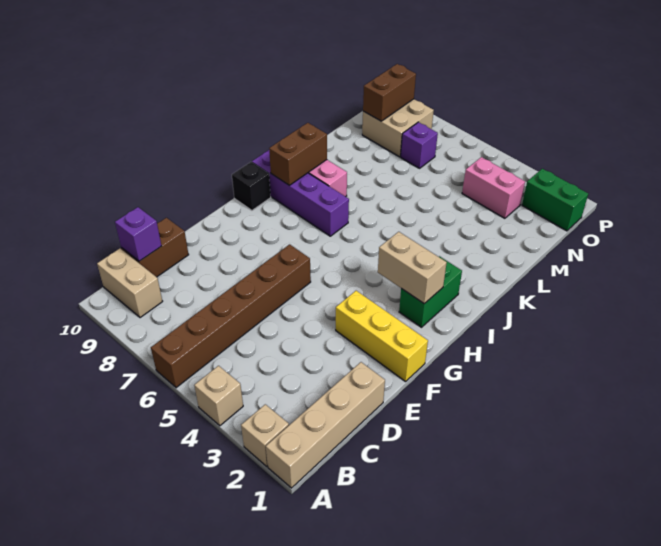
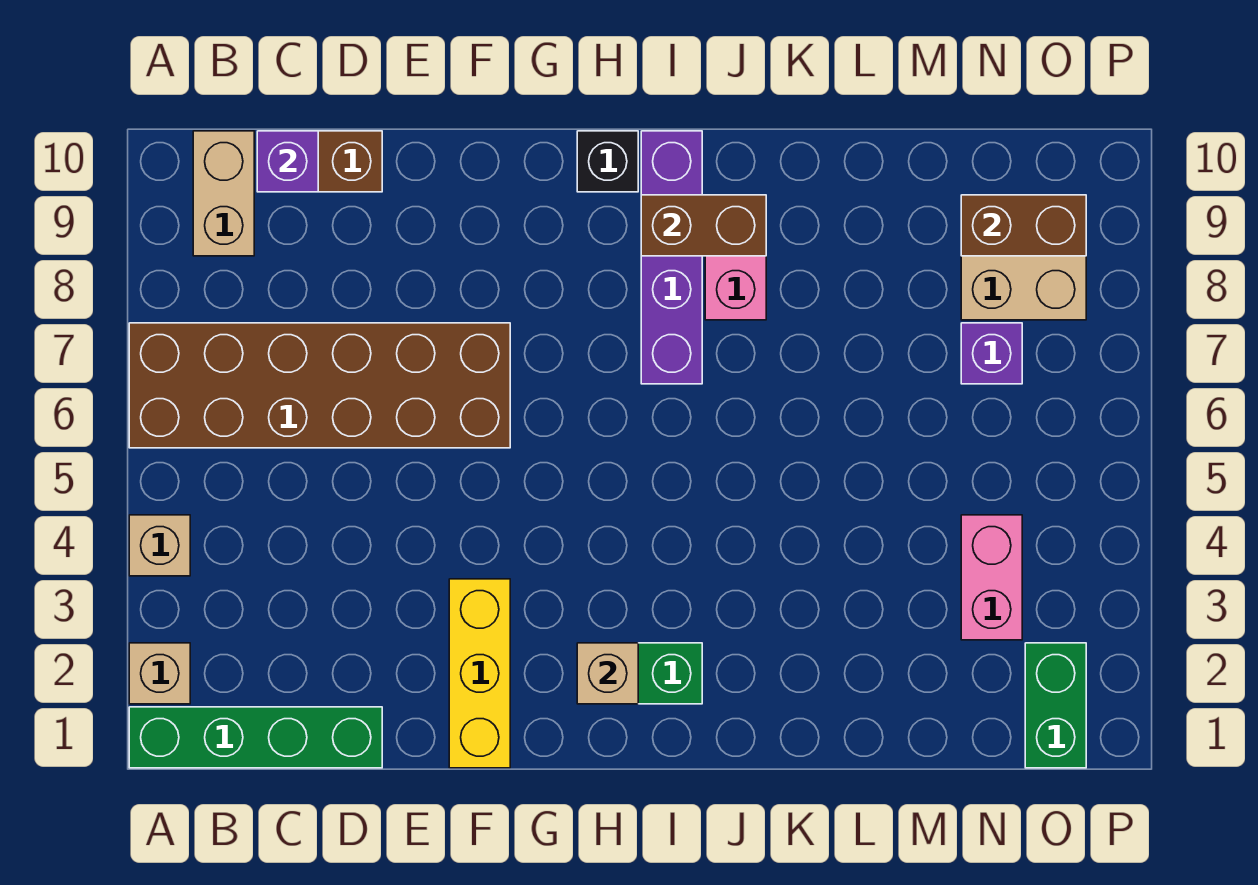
tan 1x4 brick [266,362,385,488] -> green 1x4 brick [129,707,382,768]
brown 1x6 brick [151,244,311,388] -> brown 2x6 brick [129,323,510,448]
tan 1x2 brick [378,232,447,304] -> tan 1x1 brick [577,643,638,704]

